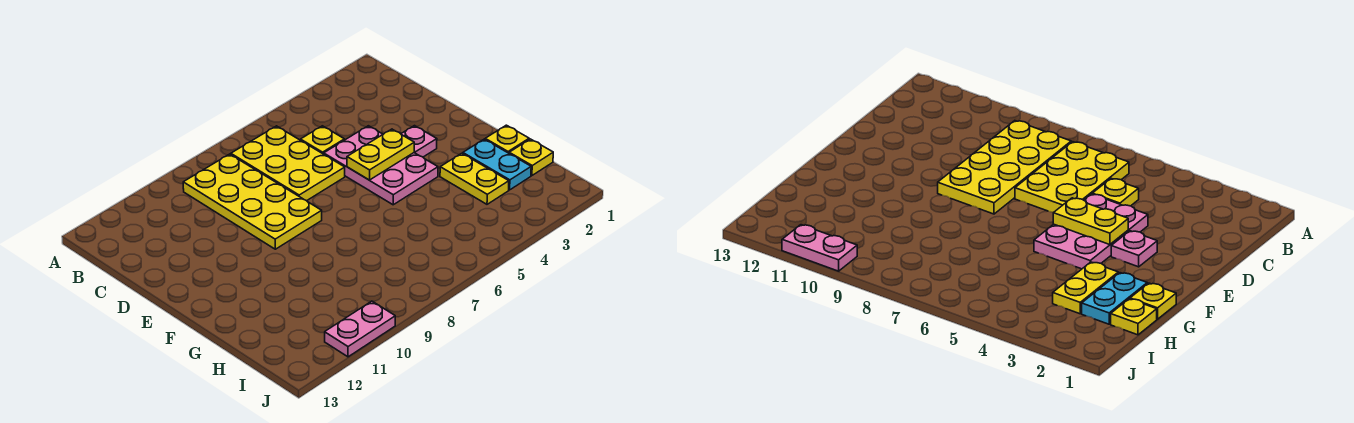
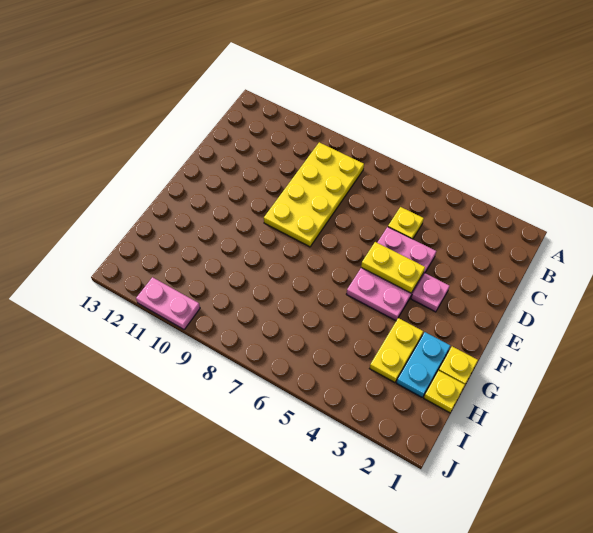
yellow 2x3 plate [231,126,345,201] -> none

